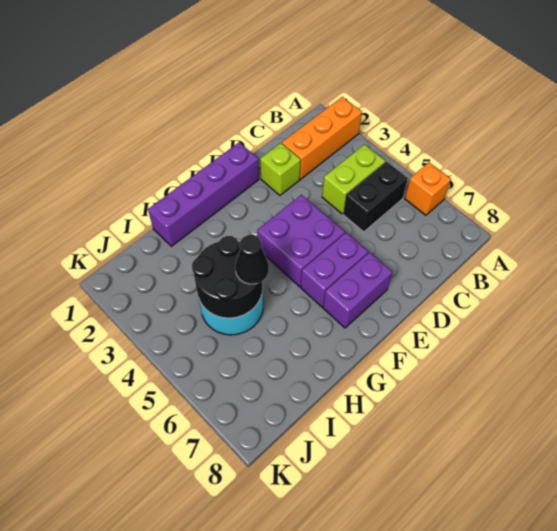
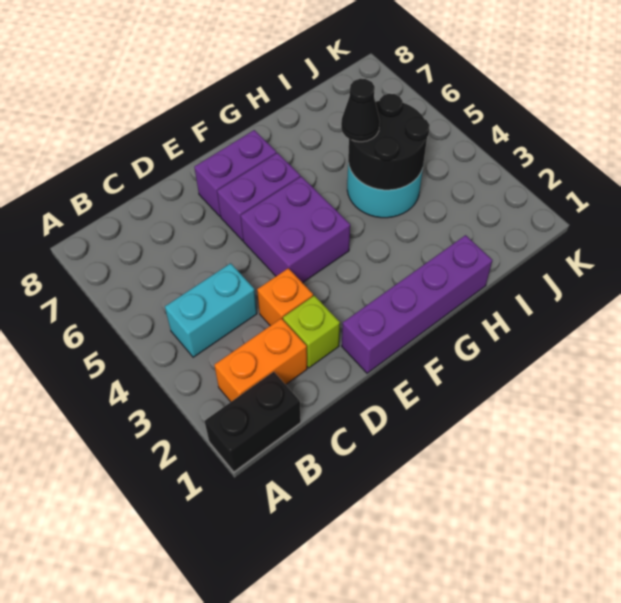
orange 1x3 brick [282,97,362,179] -> orange 1x2 brick [214,318,307,402]
orange 1x1 brick [405,162,451,215] -> orange 1x1 brick moved to [257,268,313,326]
lime 1x2 brick [322,145,385,214] -> cyan 1x2 brick [165,263,257,357]
black 1x2 brick [343,162,408,232] -> black 1x2 brick moved to [205,372,301,472]

